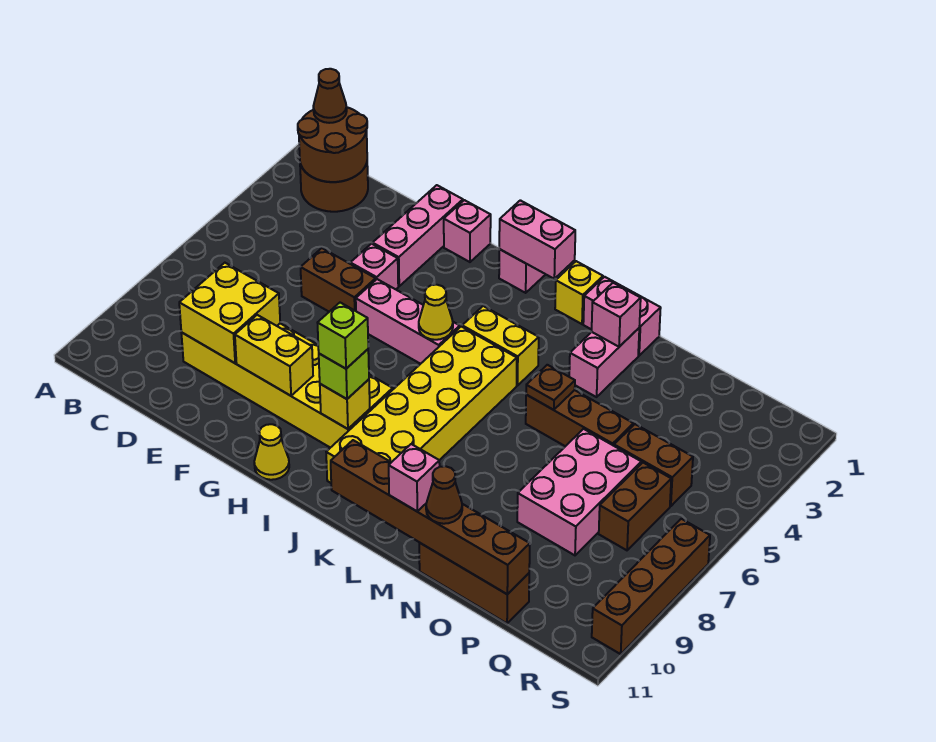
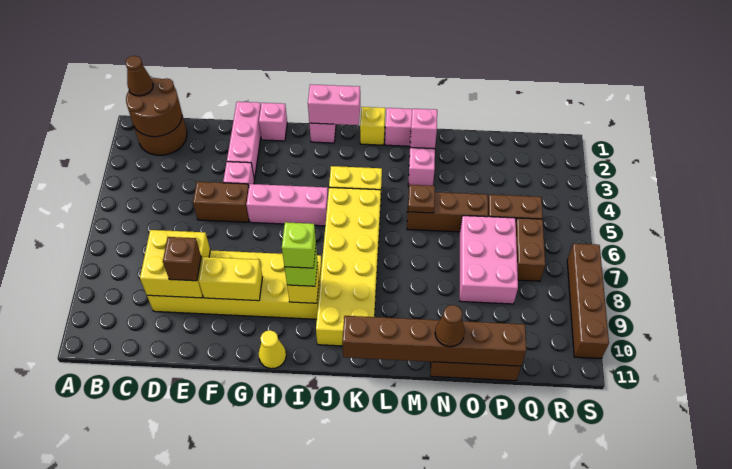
none -> brown 1x1 brick [163,237,201,281]
yellow 1x1 cone [419,285,453,340] -> none
pink 1x1 brick [389,444,440,511] -> none

